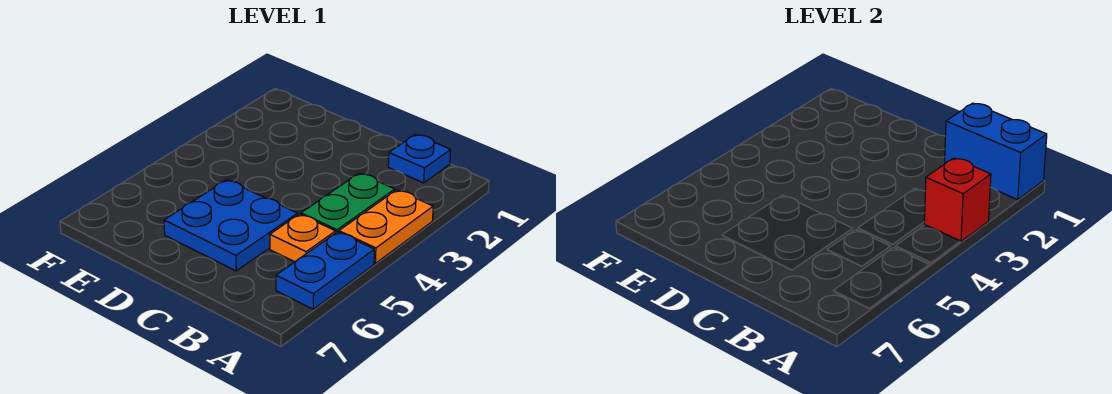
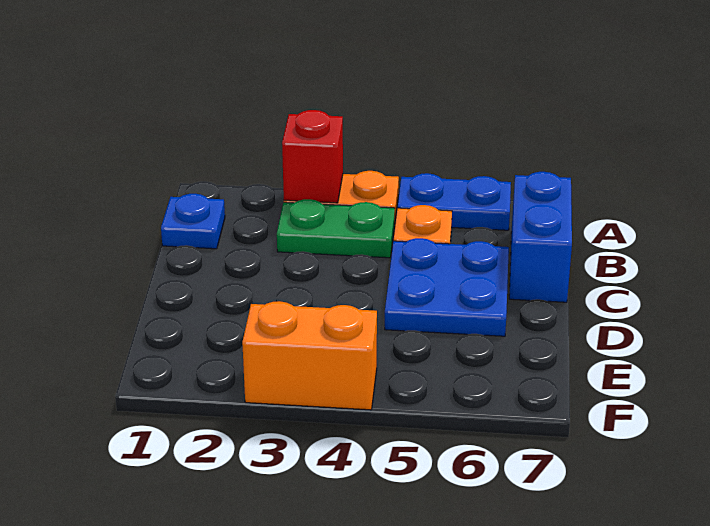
blue 1x2 brick [945,103,1047,200] -> blue 1x2 brick moved to [509,172,572,302]
none -> orange 1x2 brick [242,301,377,410]

